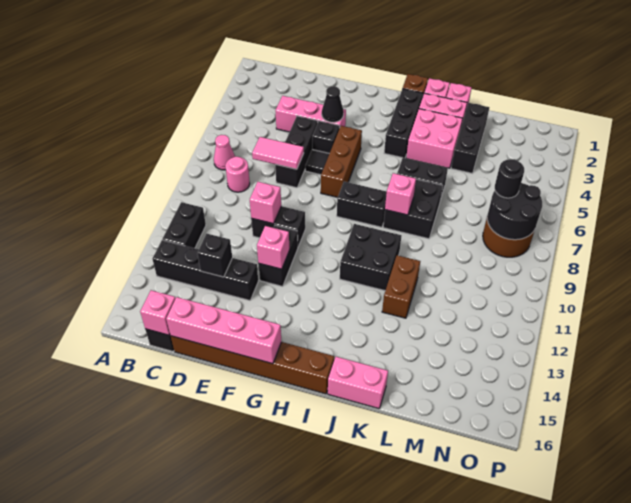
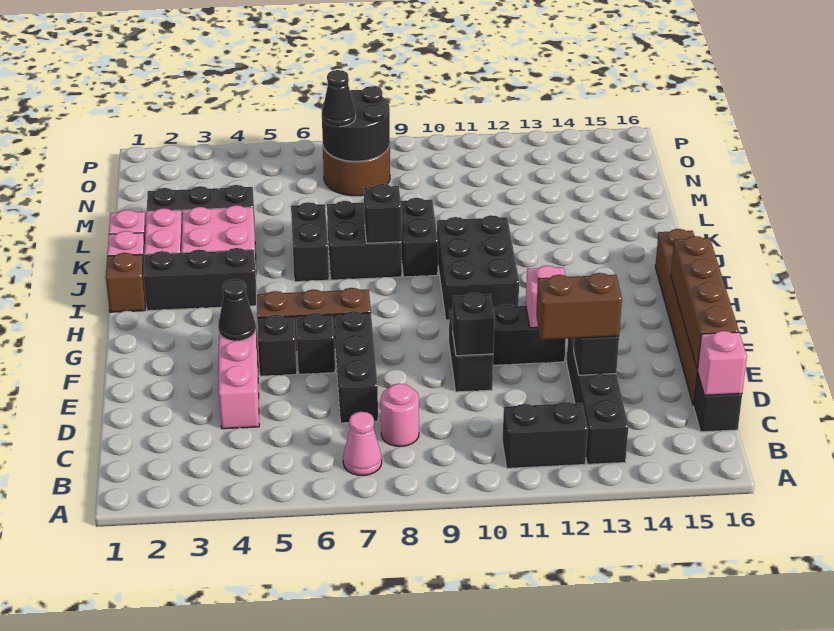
pink 1x2 tile [252,137,304,169] -> none
pink 1x4 brick [166,297,281,364] -> brown 1x4 brick [671,236,739,369]
black 1x3 brick [275,116,318,188] -> black 1x3 brick turned to [334,311,378,423]
pink 1x1 brick [250,182,281,224] -> black 1x1 brick [453,293,494,356]
black 1x1 tile [305,150,329,175] -> black 1x1 brick [296,313,335,374]
black 1x2 brick [337,182,387,227] -> black 1x2 brick moved to [401,198,438,277]
black 2x2 brick [340,224,402,291] -> black 2x3 brick [437,215,519,320]
pink 1x1 brick [385,173,416,215] -> black 1x1 brick [364,184,401,243]
pink 1x2 brick [328,357,388,409] -> none
brown 1x2 brick [382,255,420,318] -> brown 1x2 brick moved to [536,273,622,340]
black 1x1 round brick [495,159,524,198] -> black 1x1 cone [322,70,356,127]

